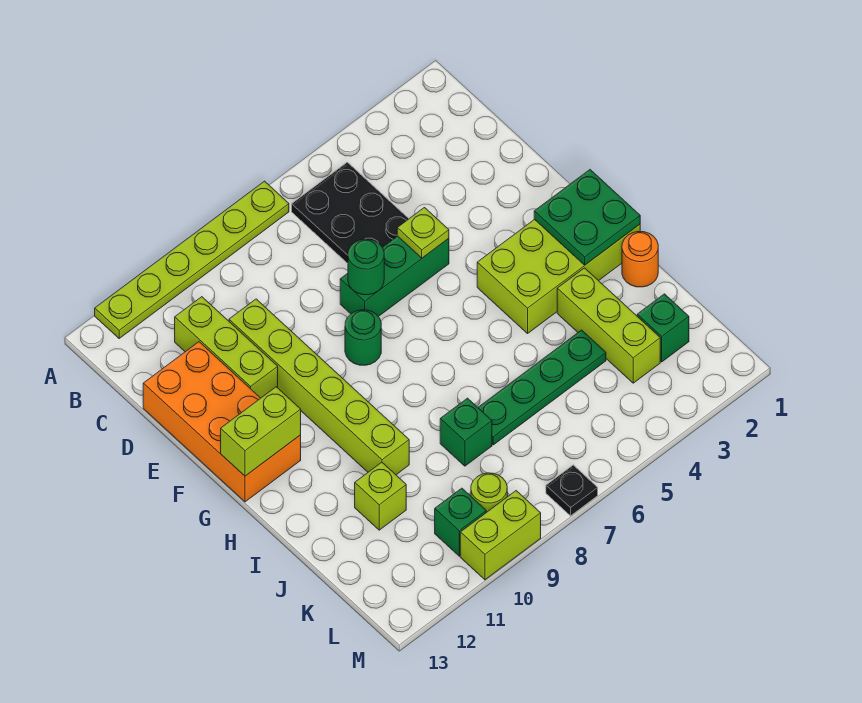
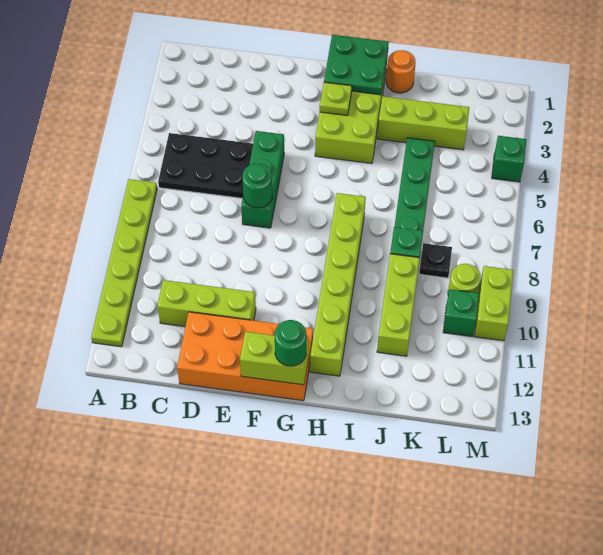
lime 1x6 brick [229,299,409,475] -> lime 1x6 brick turned to [310,193,366,376]
lime 1x1 plate [397,208,449,258] -> lime 1x1 plate moved to [320,82,352,116]
green 1x1 round brick [345,310,381,365] -> green 1x1 round brick moved to [275,320,307,366]
lime 1x2 brick [221,387,301,476] -> lime 1x2 brick turned to [240,332,309,385]
lime 1x1 brick [355,462,406,530] -> lime 1x3 brick [377,254,420,356]
green 1x1 brick [637,294,689,362] -> green 1x1 brick moved to [492,136,527,182]
black 1x1 plate [546,465,598,516] -> black 1x1 plate moved to [419,243,452,278]

